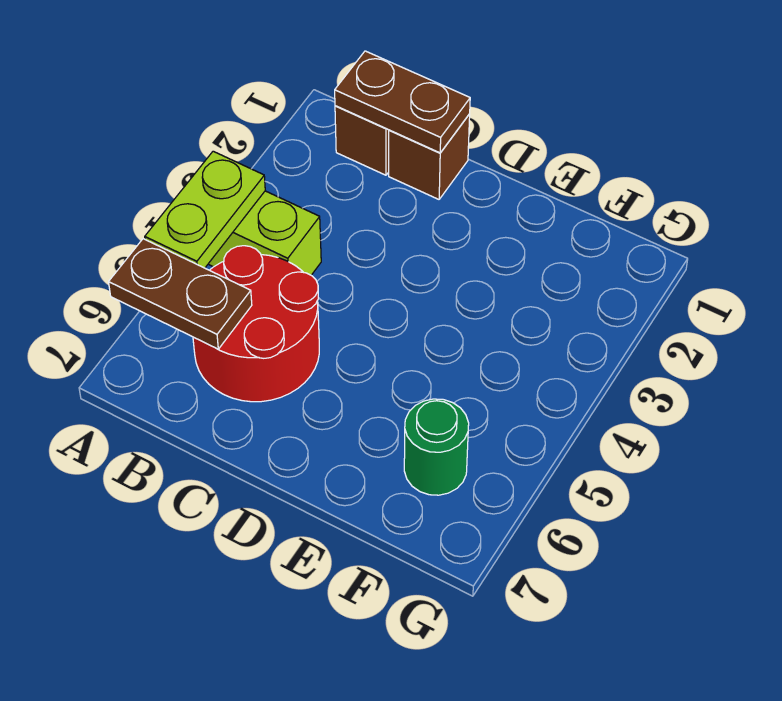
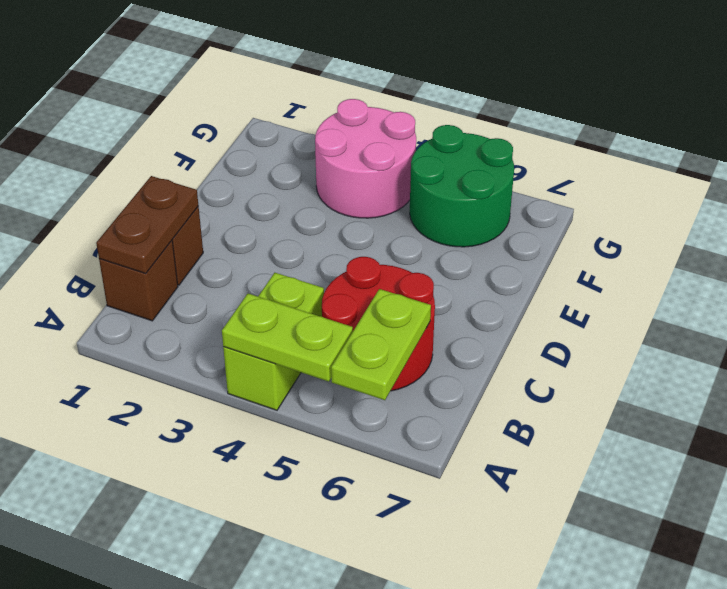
brown 1x2 plate [109,239,252,349] -> lime 1x2 plate [331,289,431,400]
none -> pink 2x2 round brick [315,99,416,218]
green 1x1 round brick [404,399,469,495] -> green 2x2 round brick [410,125,514,247]

